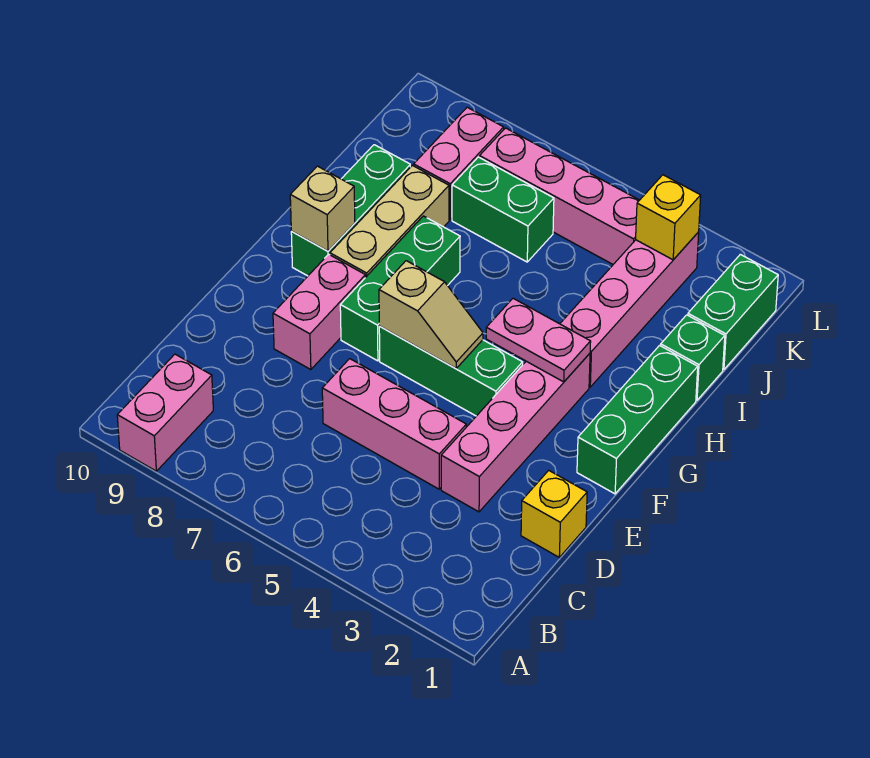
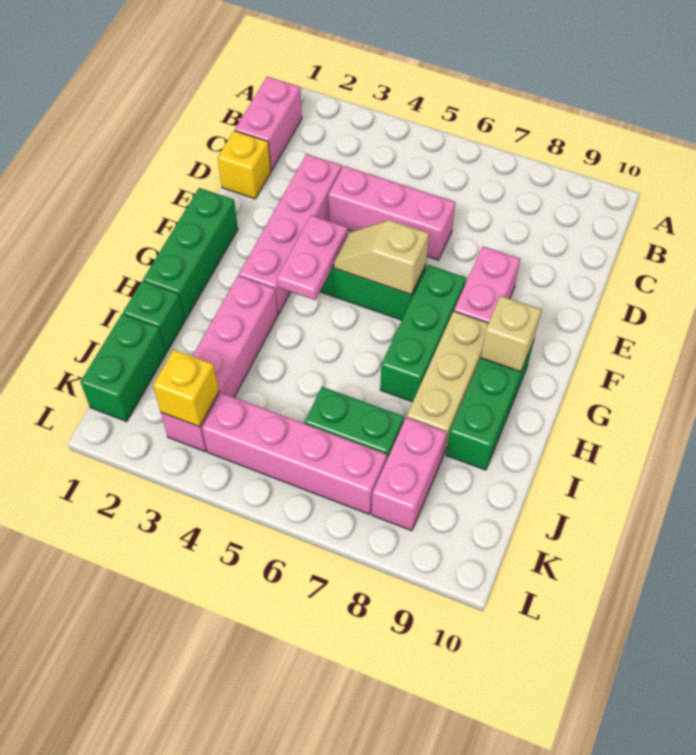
pink 1x2 brick [117,354,213,471] -> pink 1x2 brick moved to [235,77,302,171]
pink 1x2 plate [486,298,591,382] -> pink 1x2 plate turned to [277,215,348,300]

